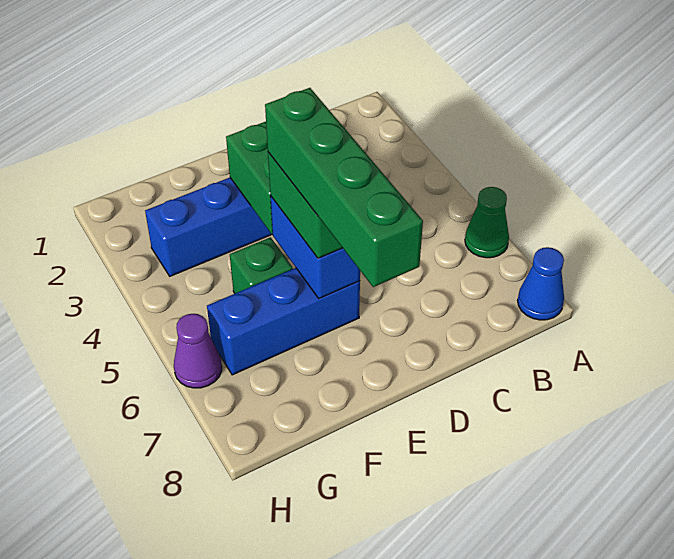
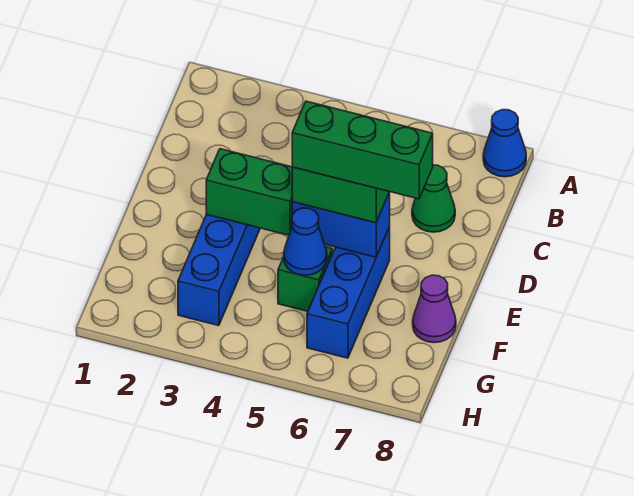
green 1x1 cone [465,187,509,258] -> green 1x1 cone moved to [412,165,455,232]
green 1x4 brick [265,88,423,287] -> green 1x3 brick [292,101,433,199]
none -> blue 1x1 cone [284,208,327,275]
purple 1x1 cone [174,314,222,388] -> purple 1x1 cone moved to [413,275,456,343]

